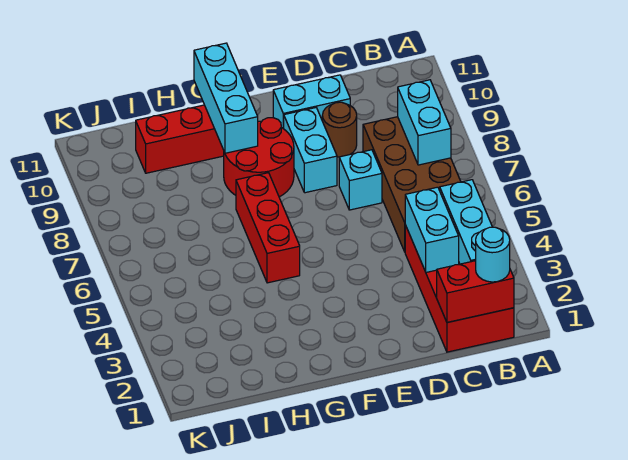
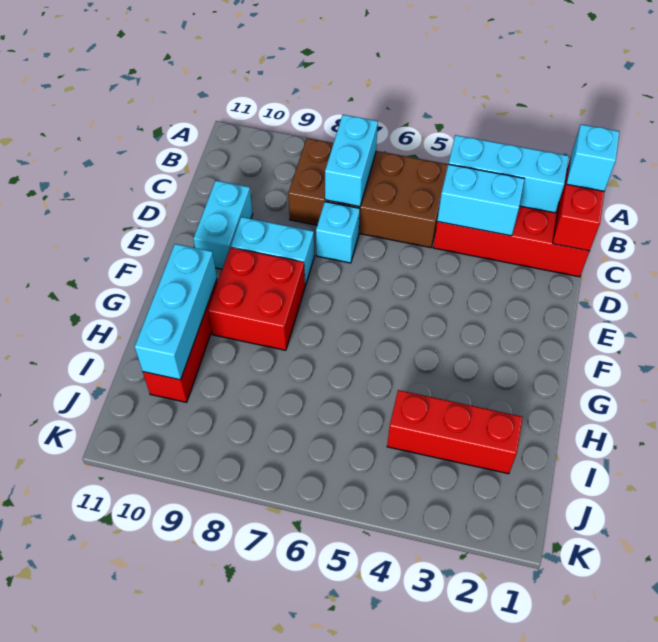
cyan 1x1 round brick [476,227,510,282] -> cyan 1x1 brick [567,124,619,191]
cyan 1x2 brick [398,80,451,165] -> cyan 1x2 brick turned to [325,115,378,207]
brown 1x1 round brick [322,102,357,157] -> none
red 2x2 round brick [224,118,294,197] -> red 2x2 brick [208,247,305,350]
red 1x3 brick [236,173,300,283] -> red 1x3 brick moved to [387,390,523,474]
cyan 1x3 brick [194,43,258,153] -> cyan 1x3 brick turned to [135,244,217,380]

